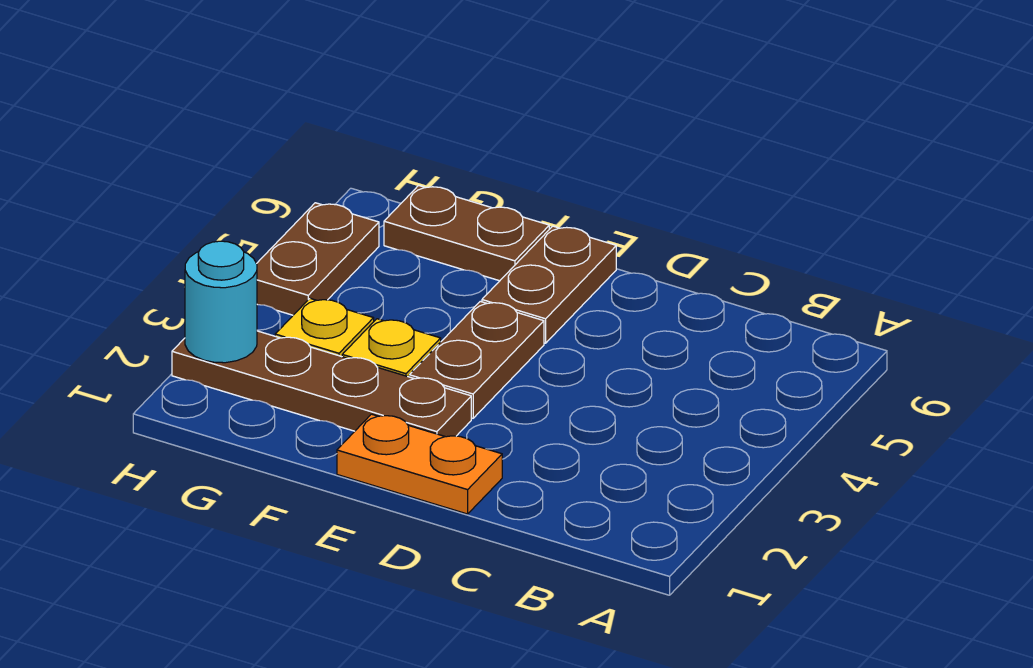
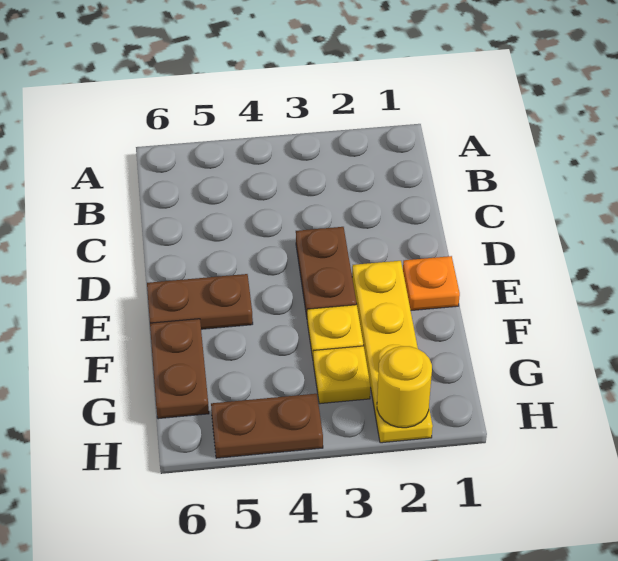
orange 1x2 plate [337,414,502,514] -> orange 1x1 plate [403,256,460,310]
brown 1x4 plate [172,331,471,437] -> yellow 1x4 plate [352,261,433,443]
brown 1x2 plate [409,301,544,418] -> brown 1x2 plate turned to [296,227,356,317]
cyan 1x1 round brick [185,241,257,363] -> yellow 1x1 round brick [377,346,432,428]

